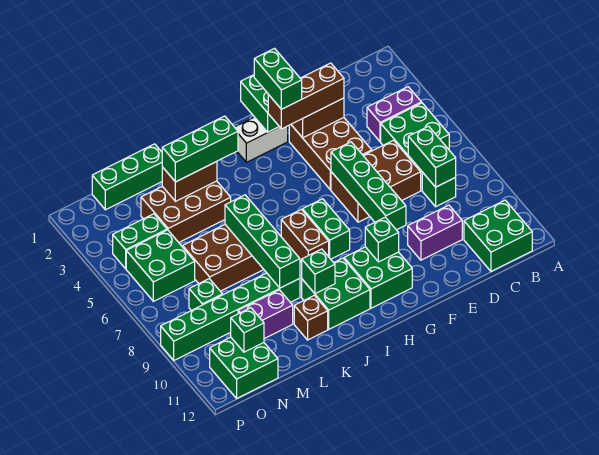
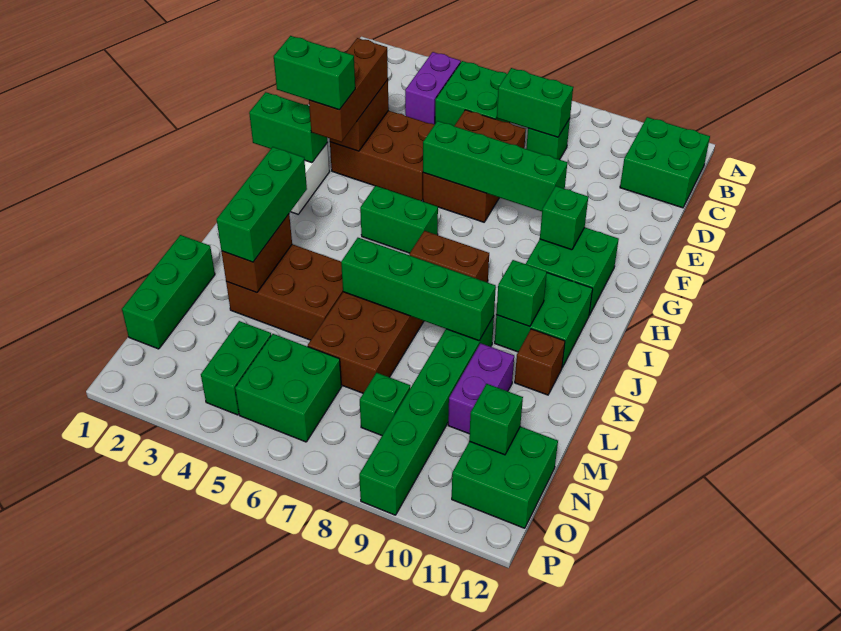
purple 1x2 brick [408,205,462,260] -> none
green 1x2 brick [303,199,350,259] -> green 1x2 brick moved to [360,186,438,253]
brown 2x3 brick [141,181,231,242] -> brown 2x3 brick turned to [226,244,343,340]

